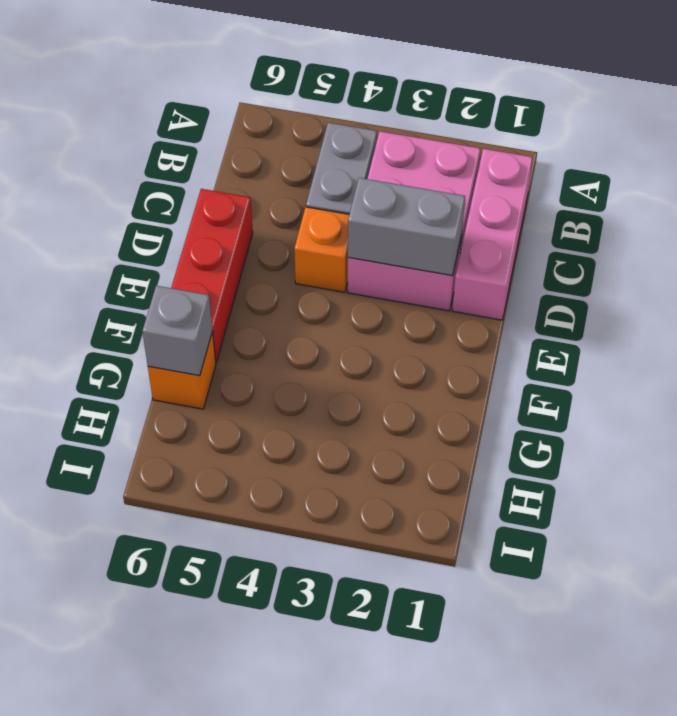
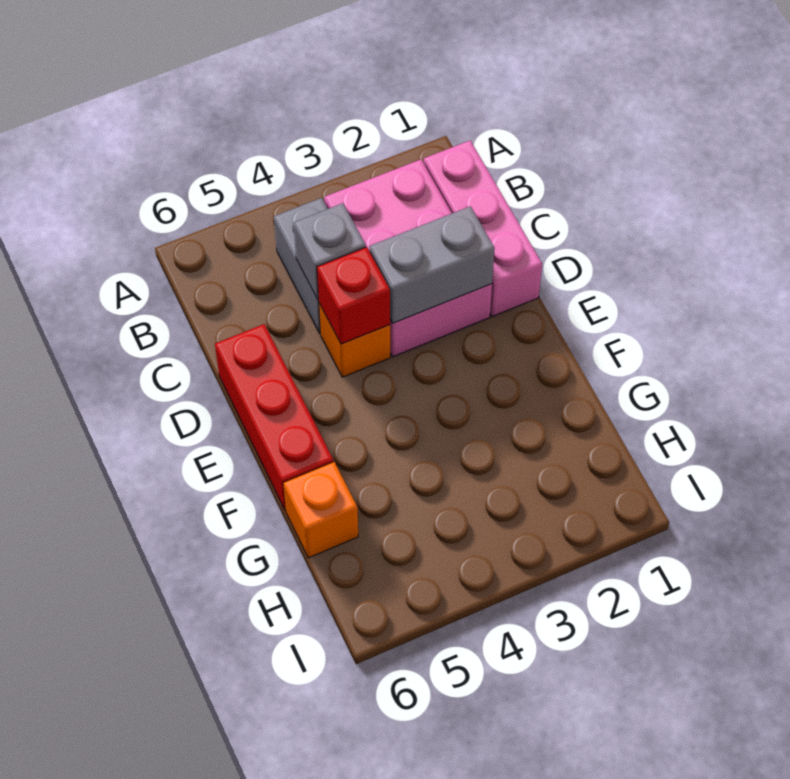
none -> red 1x1 brick [317,247,390,344]
grey 1x1 brick [142,286,212,376] -> grey 1x1 brick moved to [294,203,366,300]

